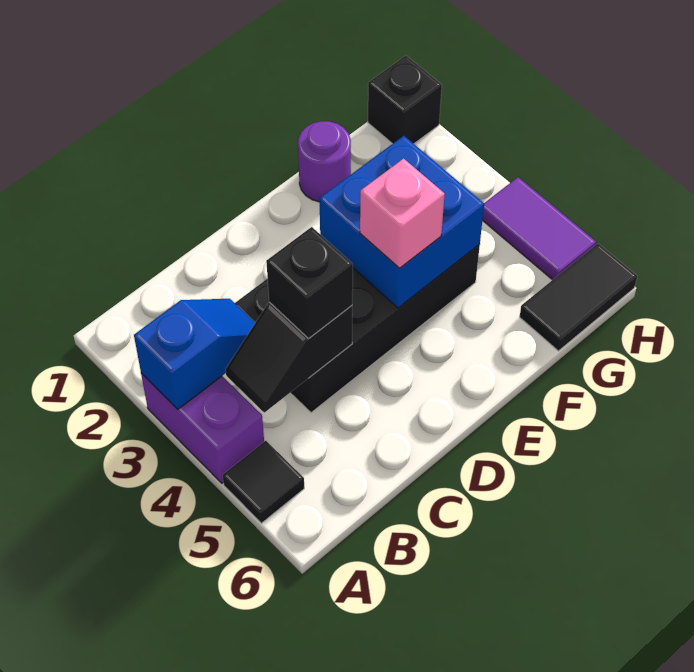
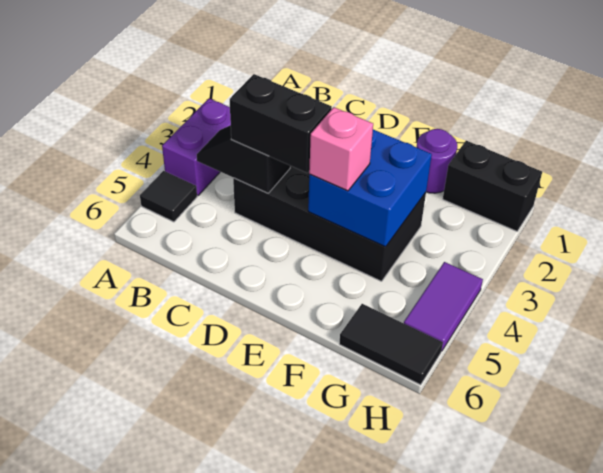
blue 1x2 slope [134,299,255,409] -> none
black 1x1 brick [266,227,353,339] -> black 1x2 brick [230,74,332,173]
black 1x1 brick [368,56,442,144] -> black 1x2 brick [443,141,542,231]

